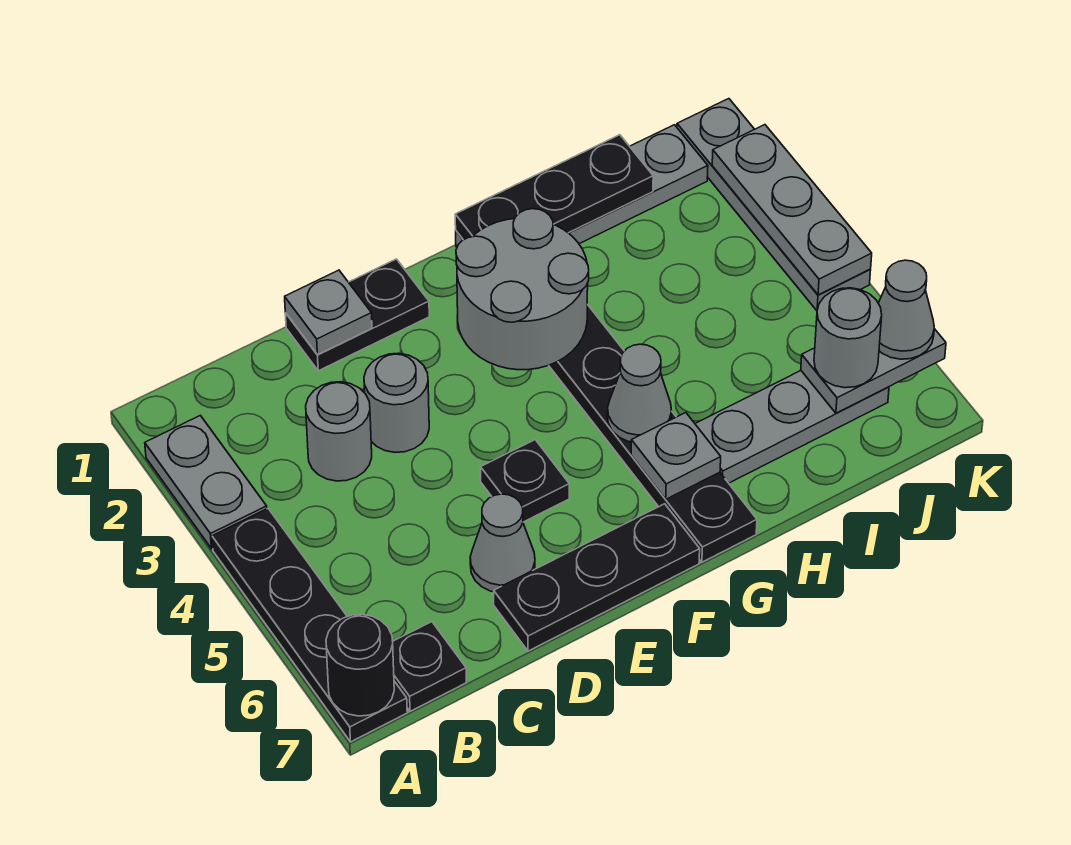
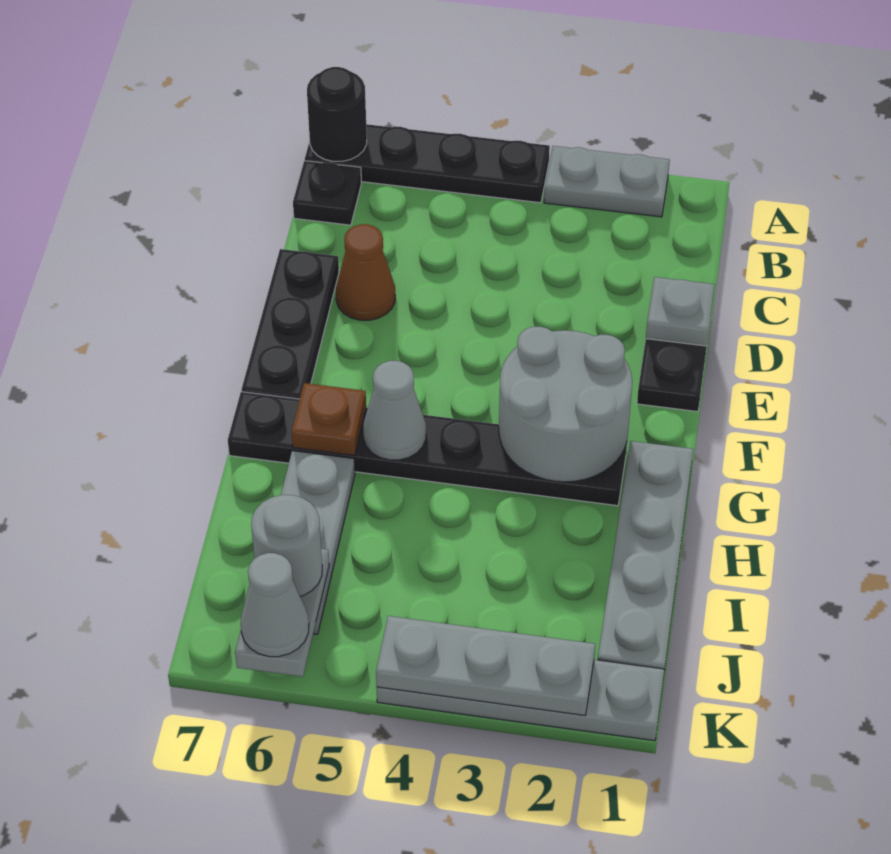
grey 1x1 round brick [306,382,372,481] -> none
grey 1x1 round brick [364,353,429,452] -> none
grey 1x1 cone [470,494,535,592] -> brown 1x1 cone [336,224,395,320]
black 1x1 plate [481,440,569,522] -> none
black 1x3 plate [455,135,653,240] -> none
grey 1x1 plate [631,413,721,499] -> brown 1x1 plate [292,383,366,456]

